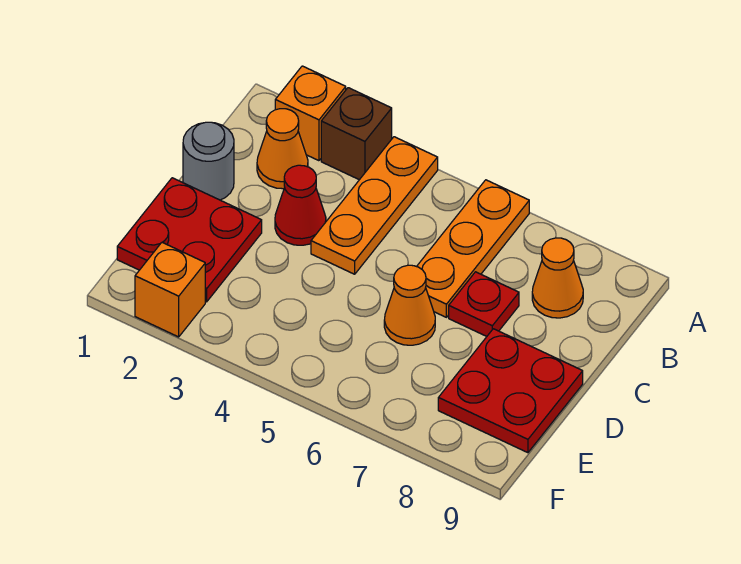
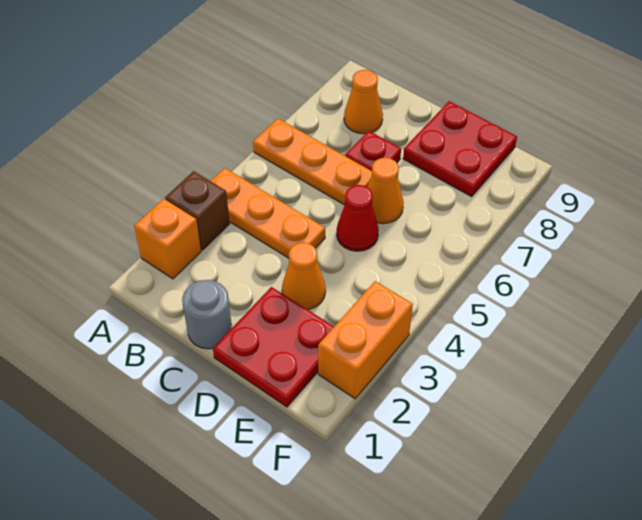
orange 1x1 cone [257,109,308,189] -> orange 1x1 cone moved to [282,243,326,310]
red 1x1 cone [275,165,326,245] -> red 1x1 cone moved to [337,185,379,251]
orange 1x1 brick [135,243,205,337] -> orange 1x2 brick [318,281,413,399]

